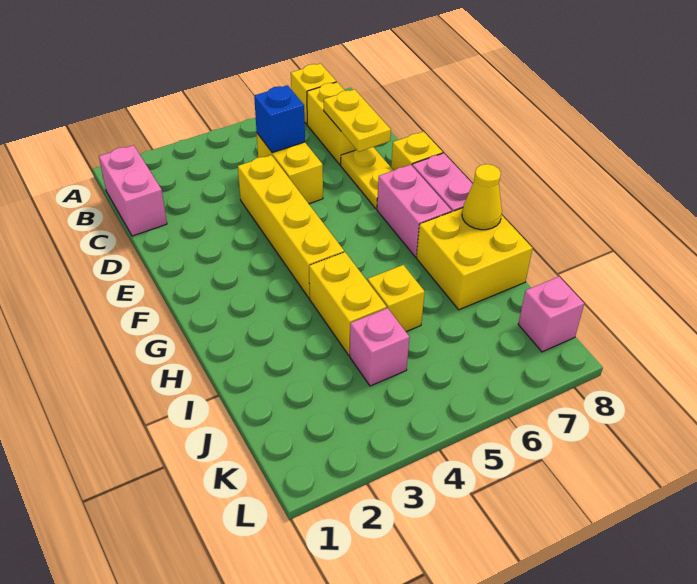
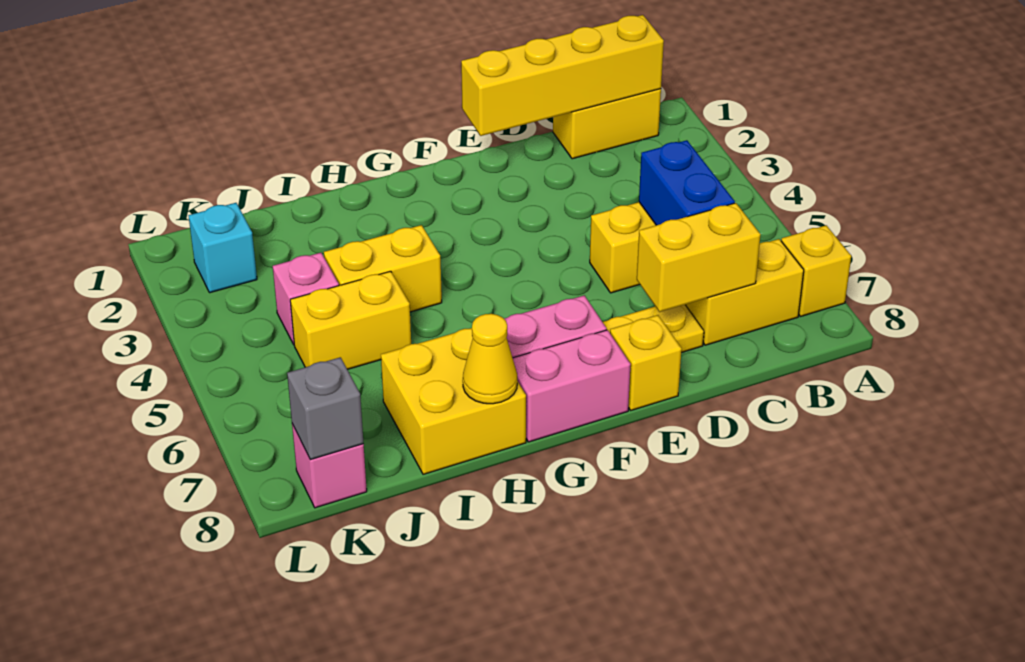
pink 1x2 brick [99,145,167,236] -> yellow 1x2 brick [553,89,661,159]
blue 1x1 brick [254,85,305,153] -> blue 1x2 brick [639,140,735,225]
yellow 1x2 plate [324,89,391,152] -> yellow 1x2 brick [637,203,761,312]
yellow 1x4 brick [238,155,344,298] -> yellow 1x4 brick moved to [461,15,664,136]
yellow 1x1 brick [368,265,425,332] -> yellow 1x2 brick [290,271,411,369]
none -> cyan 1x1 brick [188,203,257,293]
none -> grey 1x1 brick [287,357,364,460]

